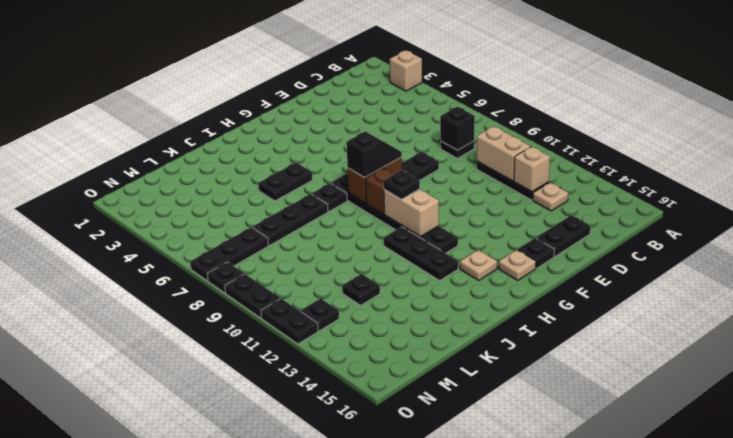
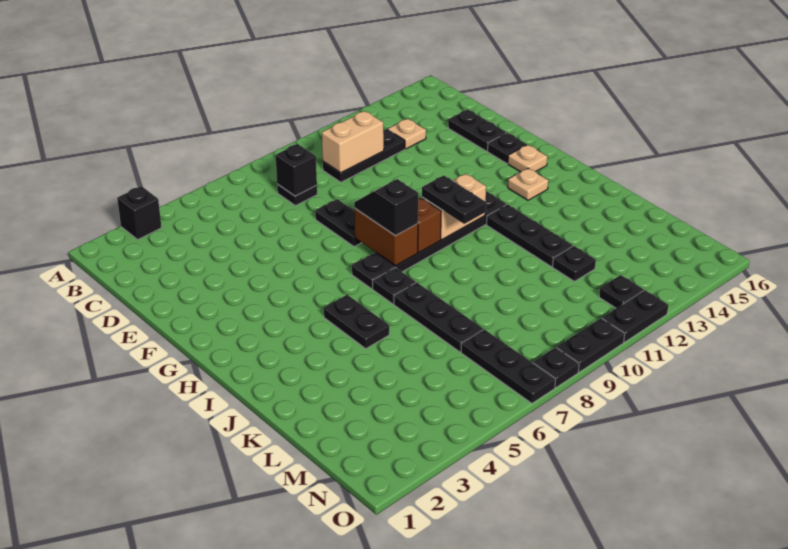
tan 1x1 brick [390,51,422,91] -> black 1x1 brick [117,186,162,239]
tan 1x1 brick [514,147,550,192] -> none
black 1x1 plate [384,170,420,200] -> black 1x2 plate [422,175,486,224]
black 1x3 plate [384,227,458,280] -> black 1x3 plate turned to [487,205,573,267]

